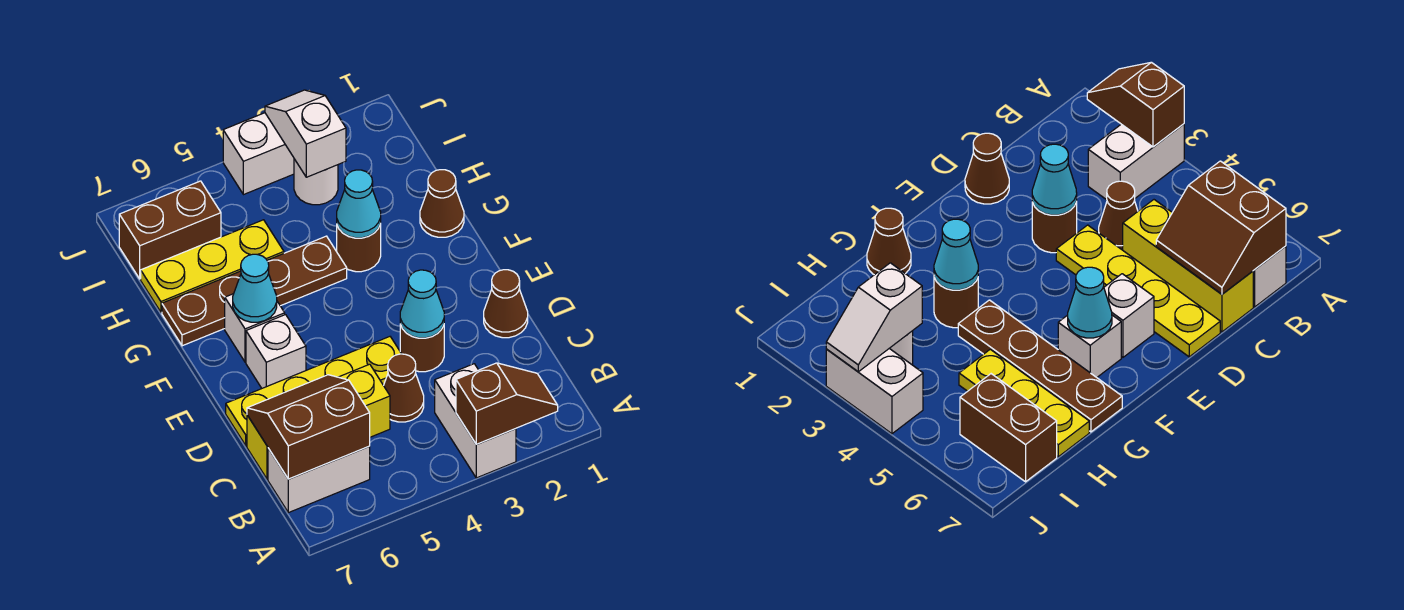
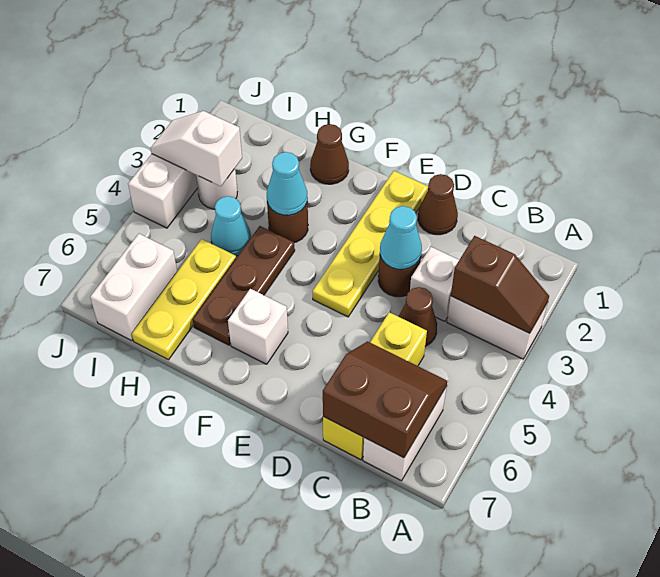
brown 1x2 slope [456,363,558,444] -> brown 1x2 slope turned to [451,236,549,333]
brown 2x2 slope [247,375,370,479] -> brown 2x2 slope turned to [323,341,447,458]
yellow 1x4 plate [226,337,401,446] -> yellow 1x4 plate moved to [313,171,428,317]
white 1x1 brick [246,315,306,388] -> white 1x1 brick moved to [410,247,459,321]
cyan 1x1 cone [233,254,277,322] -> cyan 1x1 cone moved to [211,196,251,256]
brown 1x4 plate [162,236,347,346] -> brown 1x3 plate [193,226,295,345]
brown 1x2 brick [119,181,221,279] -> white 1x2 brick [90,234,177,341]

